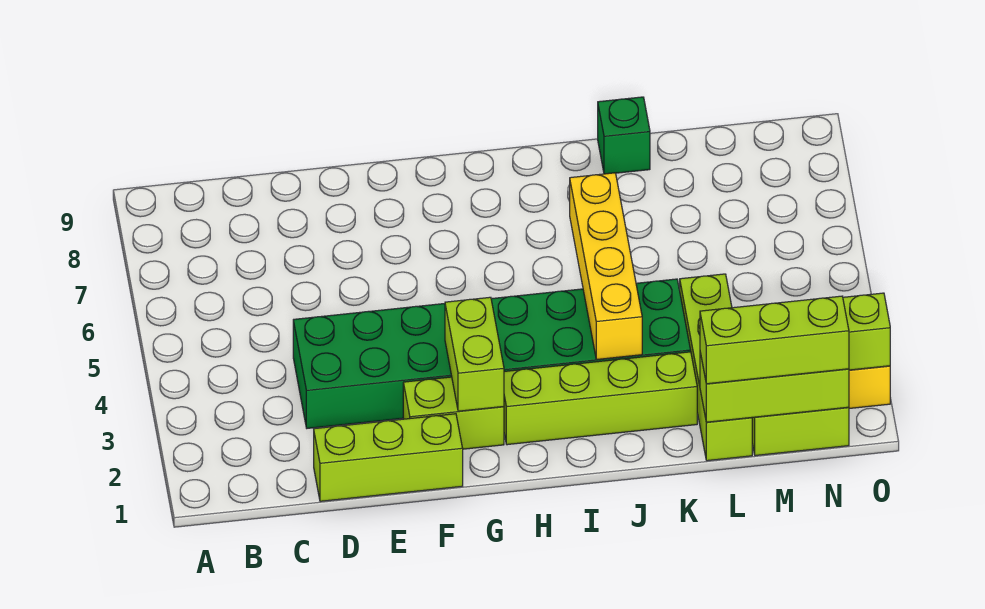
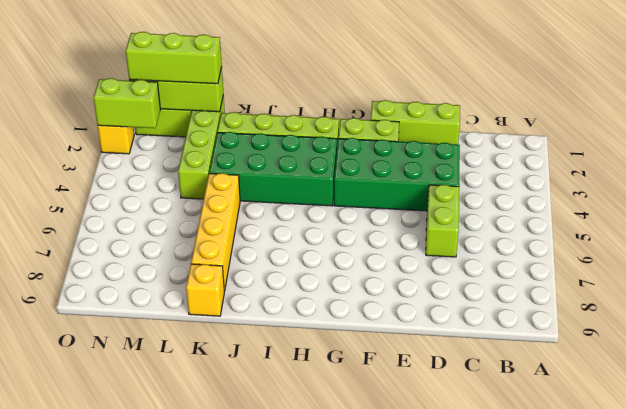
lime 1x2 brick [445,297,504,411] -> lime 1x2 brick moved to [426,185,459,257]
yellow 1x4 brick [570,173,642,359] -> yellow 1x4 brick moved to [191,173,240,291]
green 1x1 brick [598,97,650,174] -> yellow 1x1 brick [186,264,224,316]

